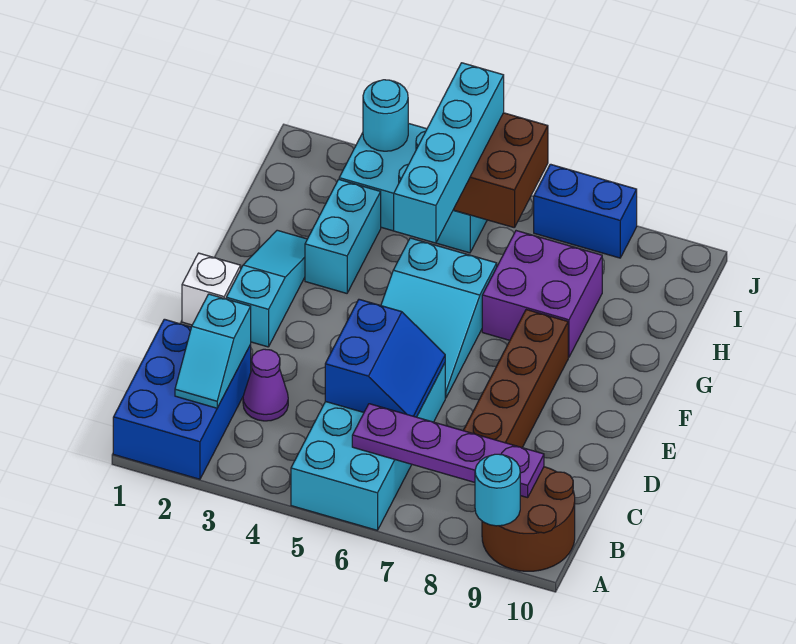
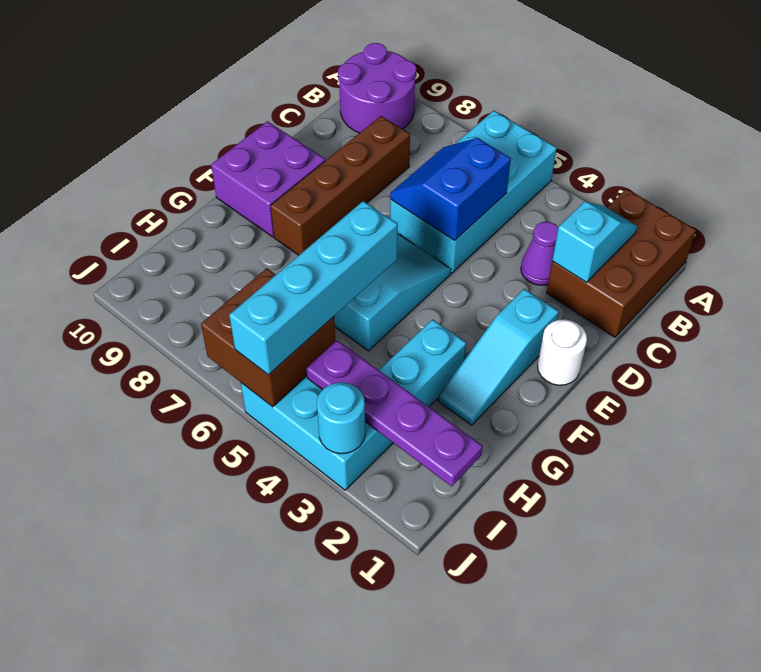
blue 2x3 brick [113,319,251,479] -> brown 2x3 brick [547,189,696,337]
brown 2x2 round brick [482,467,575,571] -> purple 2x2 round brick [338,43,416,133]
cyan 1x1 round brick [475,454,520,526] -> none
purple 1x4 plate [352,404,544,498] -> purple 1x4 plate moved to [306,340,483,486]
white 1x1 brick [182,253,241,325] -> white 1x1 round brick [538,320,587,385]
purple 2x2 brick [482,231,602,357] -> purple 2x2 brick moved to [211,121,325,237]
blue 1x2 brick [534,164,637,258] -> none

